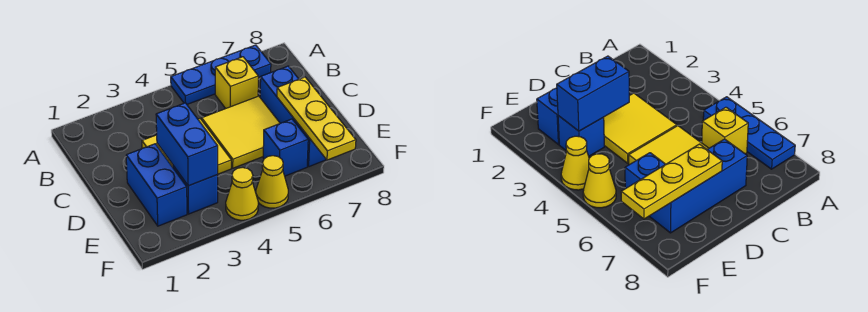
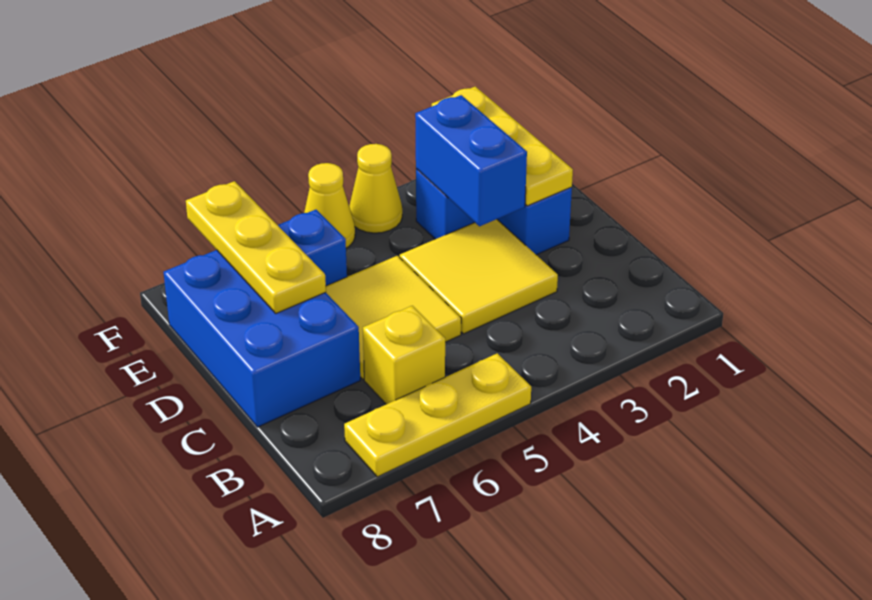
blue 1x3 plate [171,45,271,104] -> yellow 1x3 plate [344,353,531,477]
blue 1x3 brick [260,66,326,167] -> blue 2x3 brick [164,250,360,427]
none -> yellow 1x3 plate [432,86,573,206]

